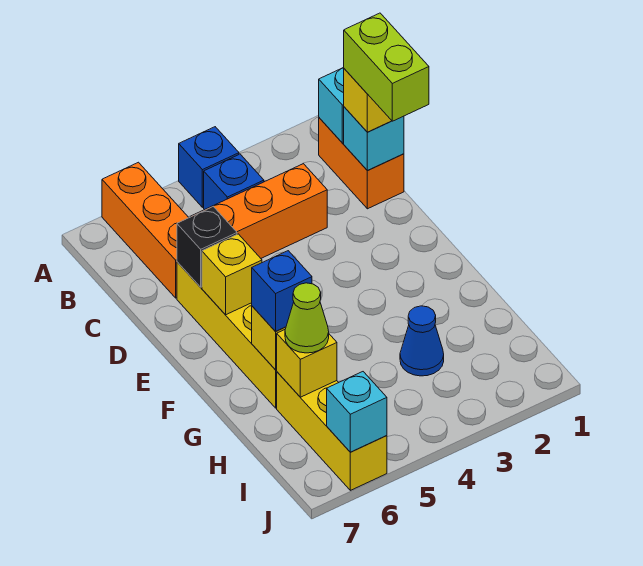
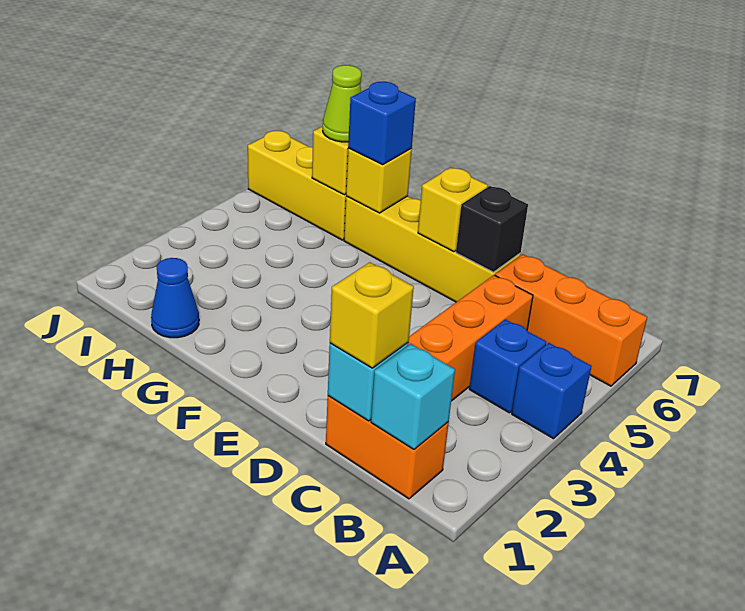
lime 1x2 brick [344,13,429,121] -> none
blue 1x1 cone [400,306,444,376] -> blue 1x1 cone moved to [151,258,199,338]
cyan 1x1 brick [327,372,387,452] -> none

